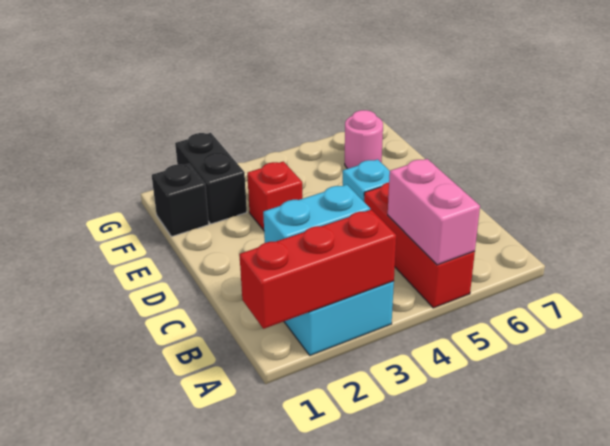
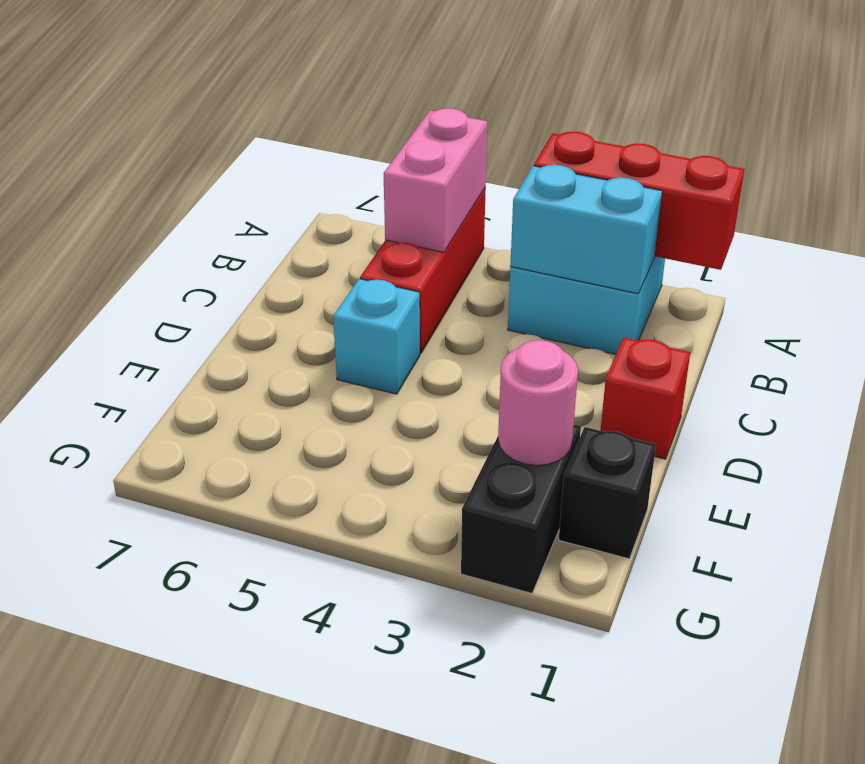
red 1x1 brick [247,162,302,230] -> red 1x1 brick moved to [600,338,690,459]
pink 1x1 round brick [345,110,383,169] -> pink 1x1 round brick moved to [498,340,578,465]

